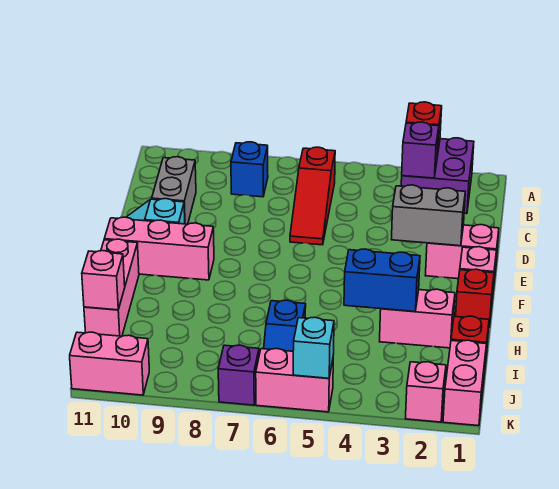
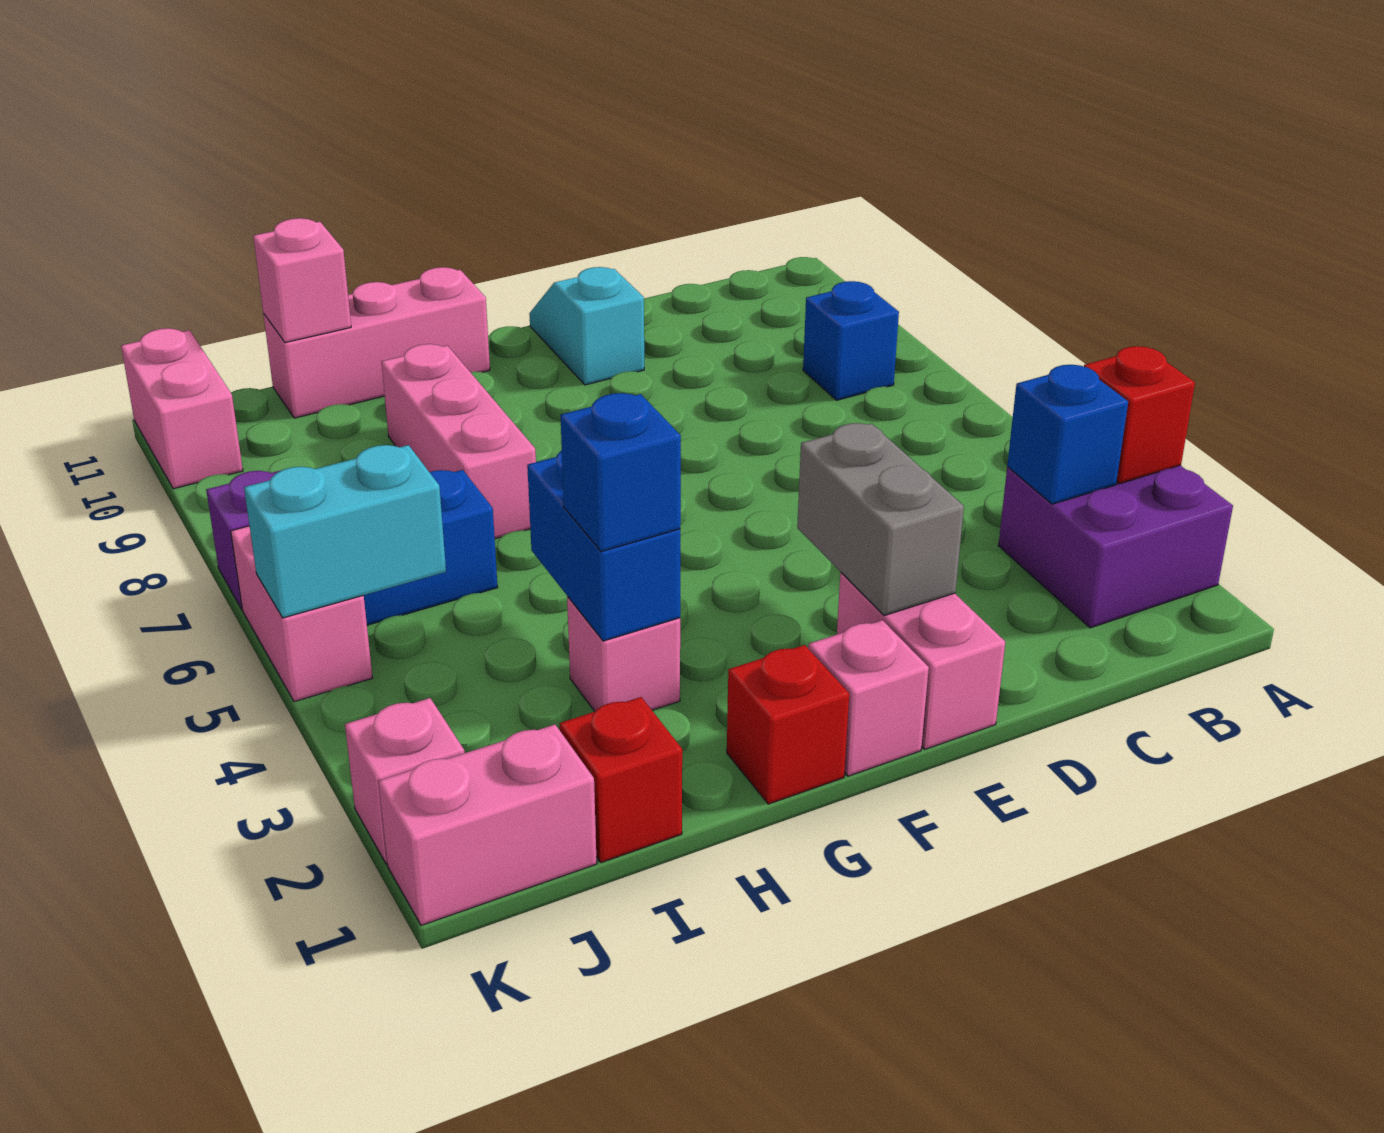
purple 1x1 brick [402,122,439,178] -> blue 1x1 brick [1007,365,1128,504]
red 1x3 slope [290,147,335,245] -> none
grey 1x2 brick [152,157,196,224] -> none
pink 1x3 brick [104,217,214,280] -> pink 1x3 brick moved to [381,344,536,539]
pink 1x2 brick [380,289,455,348] -> pink 1x1 brick [567,596,680,711]
none -> blue 1x1 brick [560,393,681,552]
cyan 1x1 brick [293,317,334,378] -> cyan 1x2 brick [244,445,446,618]

